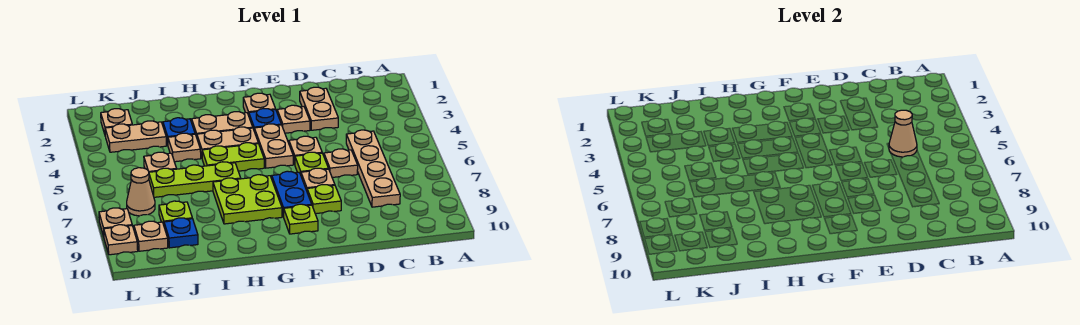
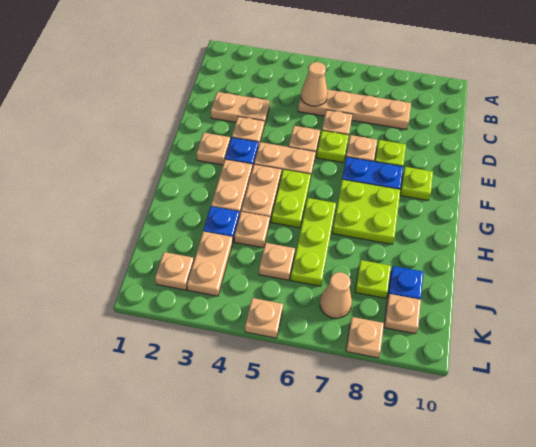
tan 1x1 plate [104,225,138,255] -> tan 1x1 plate moved to [245,298,283,338]

